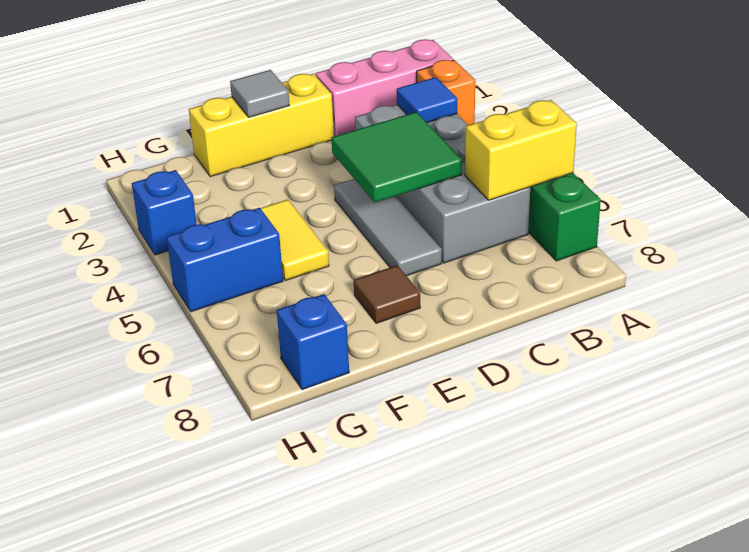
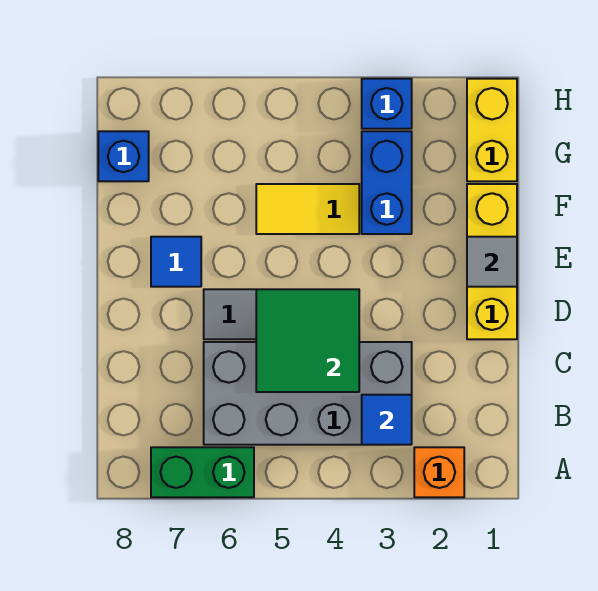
pink 1x3 brick [315,39,453,136] -> none
yellow 1x2 brick [465,100,577,200] -> yellow 1x2 brick moved to [467,79,517,181]
brown 1x1 tile [354,265,420,323] -> blue 1x1 tile [151,237,201,287]
blue 1x2 brick [167,208,283,312] -> blue 1x2 brick moved to [362,131,412,234]

